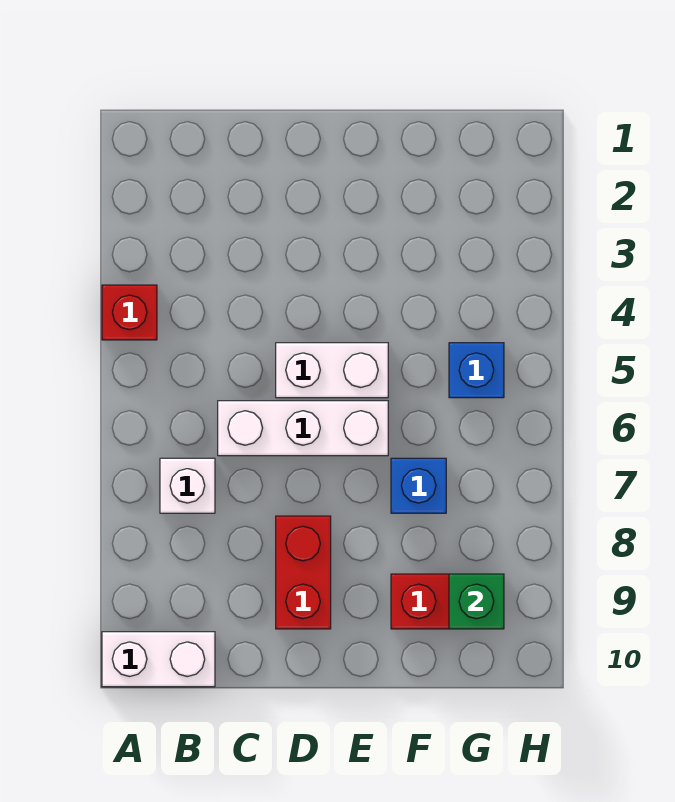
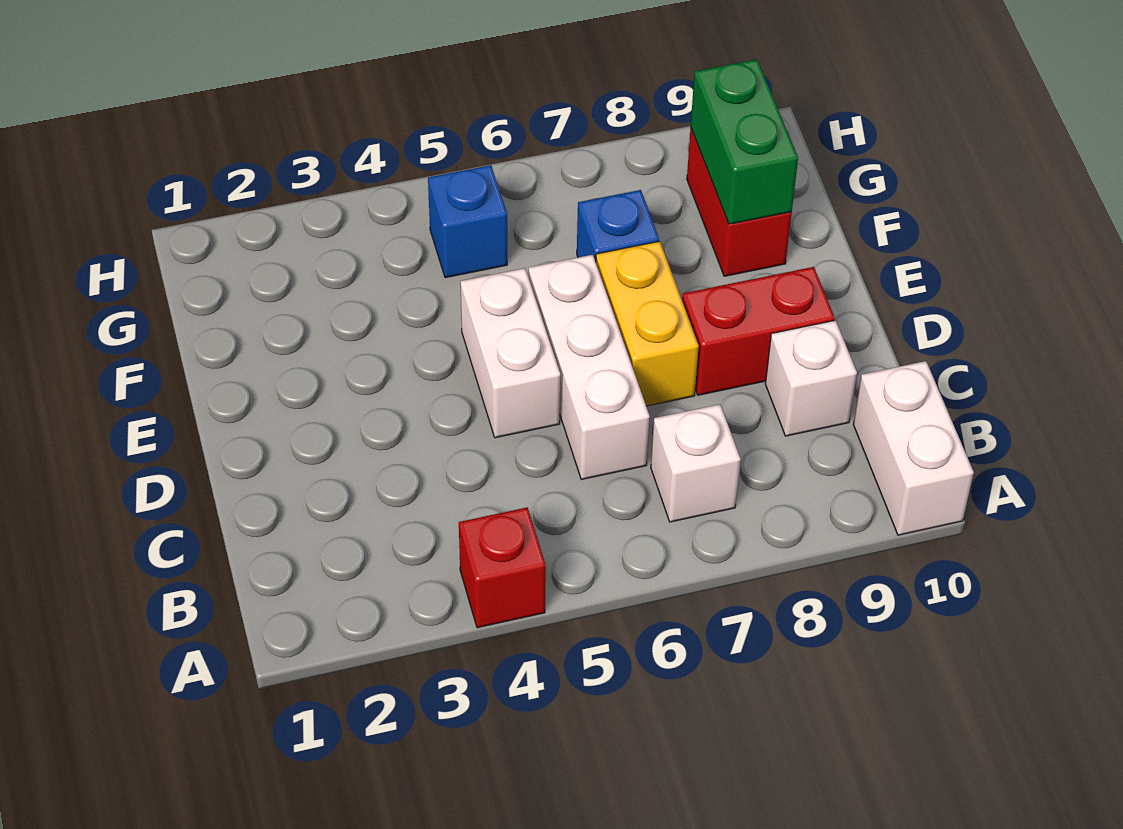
none -> white 1x1 brick [765,320,857,436]
none -> yellow 1x2 brick [596,241,699,406]
green 1x1 brick [449,574,504,629] -> green 1x2 brick [691,59,798,224]

